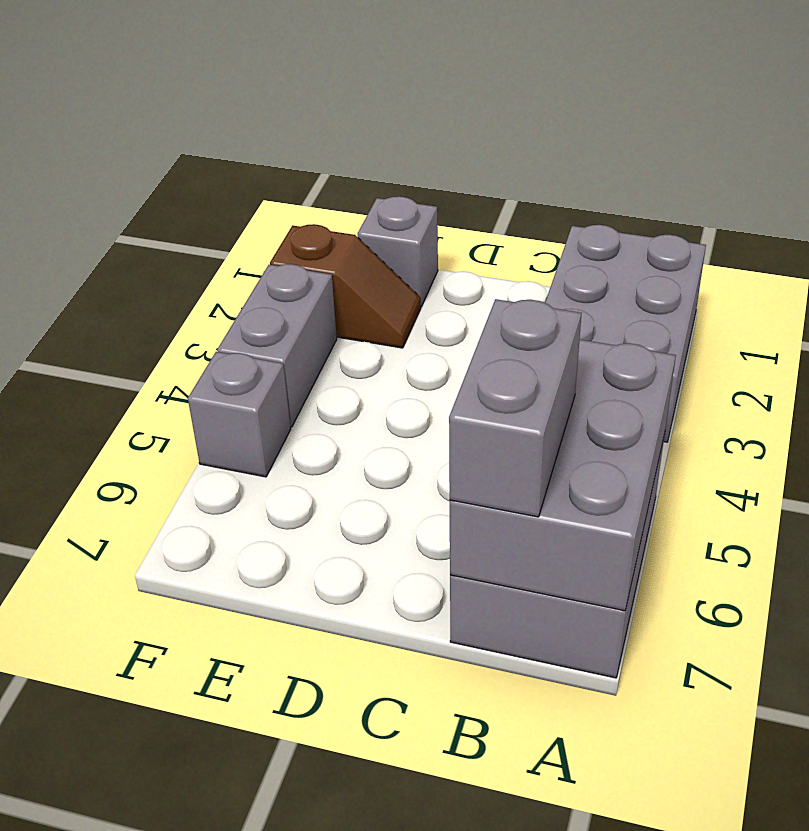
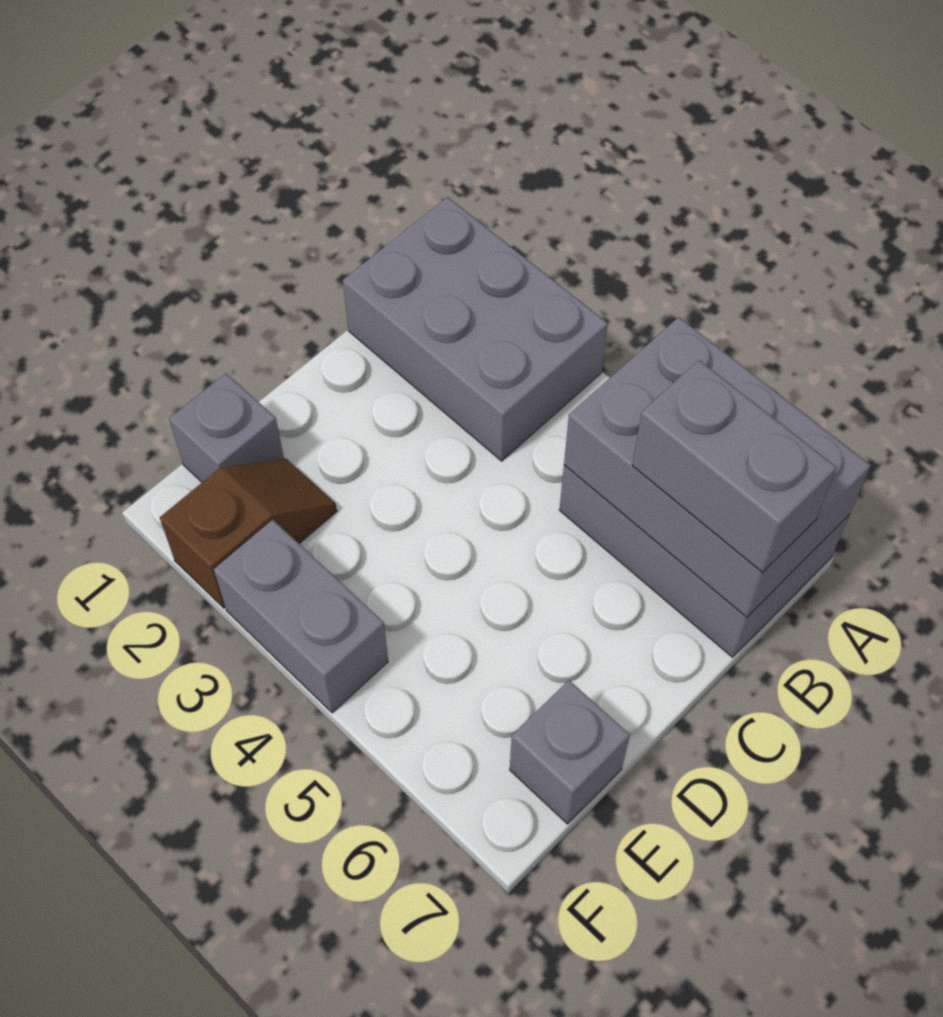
grey 1x1 brick [188,352,291,477] -> grey 1x1 brick moved to [510,680,630,824]

